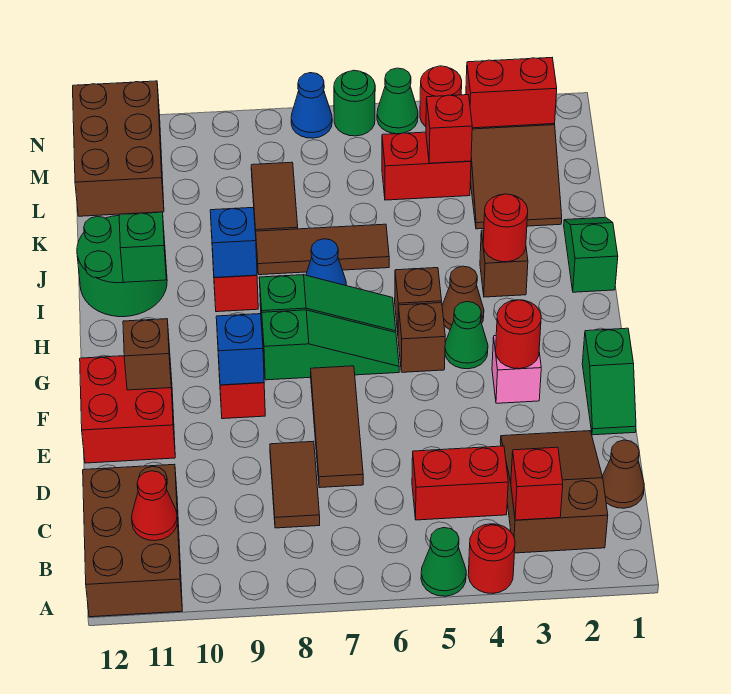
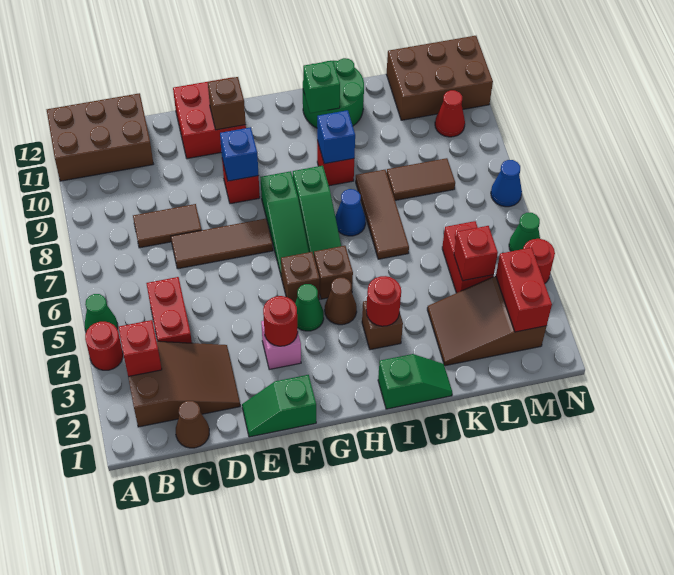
red 1x1 cone [132,471,178,541] -> red 1x1 cone moved to [435,90,465,137]
green 1x1 round brick [334,70,375,136] -> none

